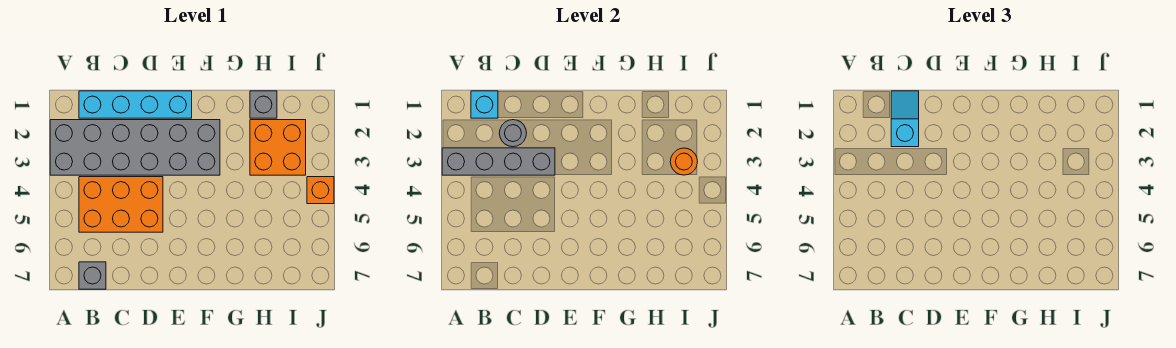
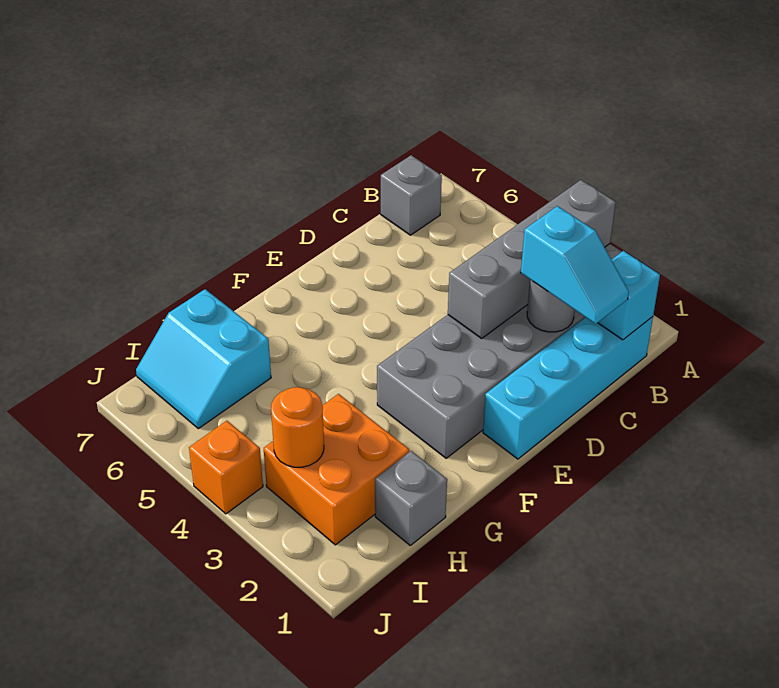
orange 2x3 brick [79,177,163,232] -> none
none -> cyan 2x2 slope [136,289,271,429]

